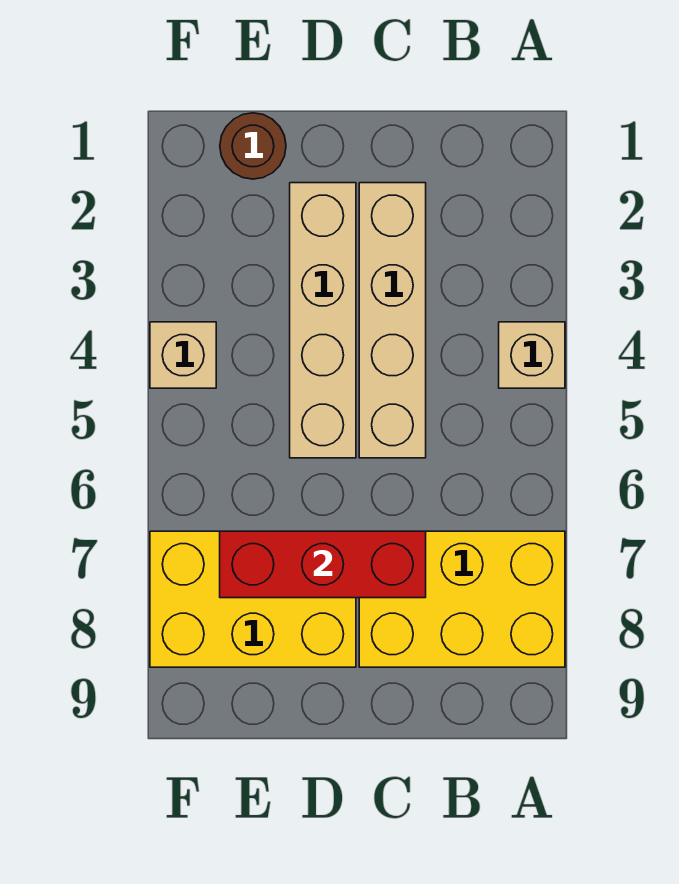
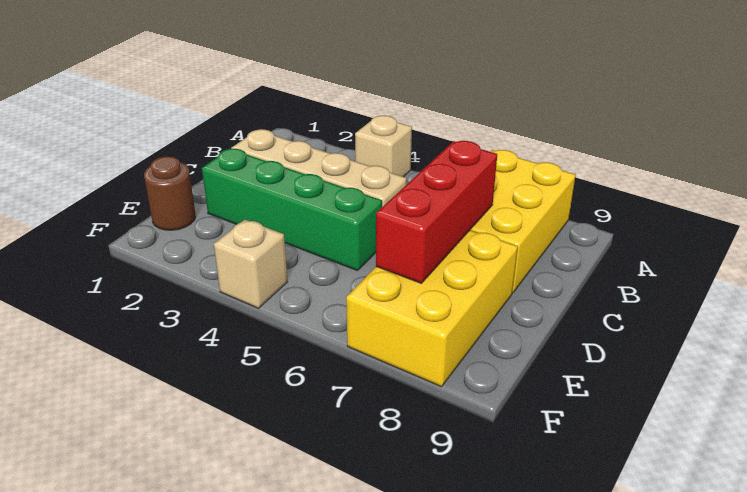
tan 1x4 brick [290,183,356,458] -> green 1x4 brick [202,149,382,271]

